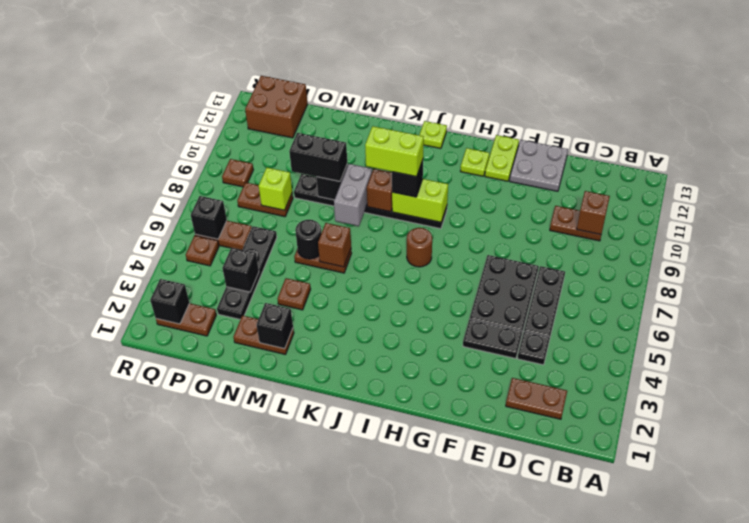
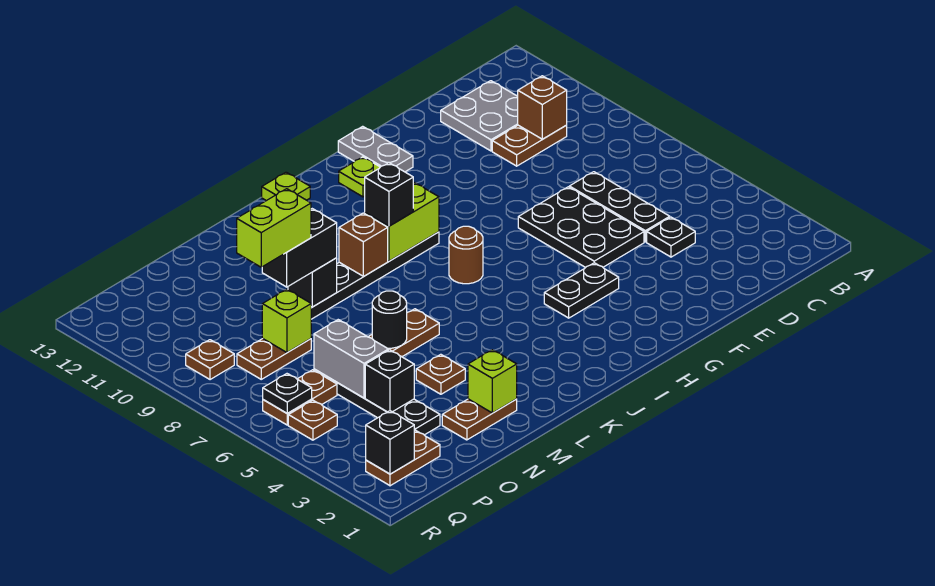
brown 1x2 plate [506,378,567,419] -> none
black 1x2 plate [463,319,522,359] -> black 1x2 plate moved to [544,263,619,318]
grey 2x2 plate [510,140,568,191] -> grey 2x2 plate moved to [441,81,518,151]
lime 1x2 plate [485,135,519,181] -> grey 1x2 plate [338,126,413,172]
lime 1x2 brick [365,126,424,177] -> lime 1x2 brick moved to [237,189,311,267]
brown 1x1 brick [318,223,351,267] -> none
grey 1x2 brick [334,164,372,226] -> grey 1x2 brick moved to [314,320,388,398]
black 1x1 brick [257,303,293,349] -> lime 1x1 brick [468,350,517,413]
brown 2x2 brick [245,76,307,138] -> none
black 1x1 brick [191,196,227,239] -> black 1x1 plate [263,374,312,413]

